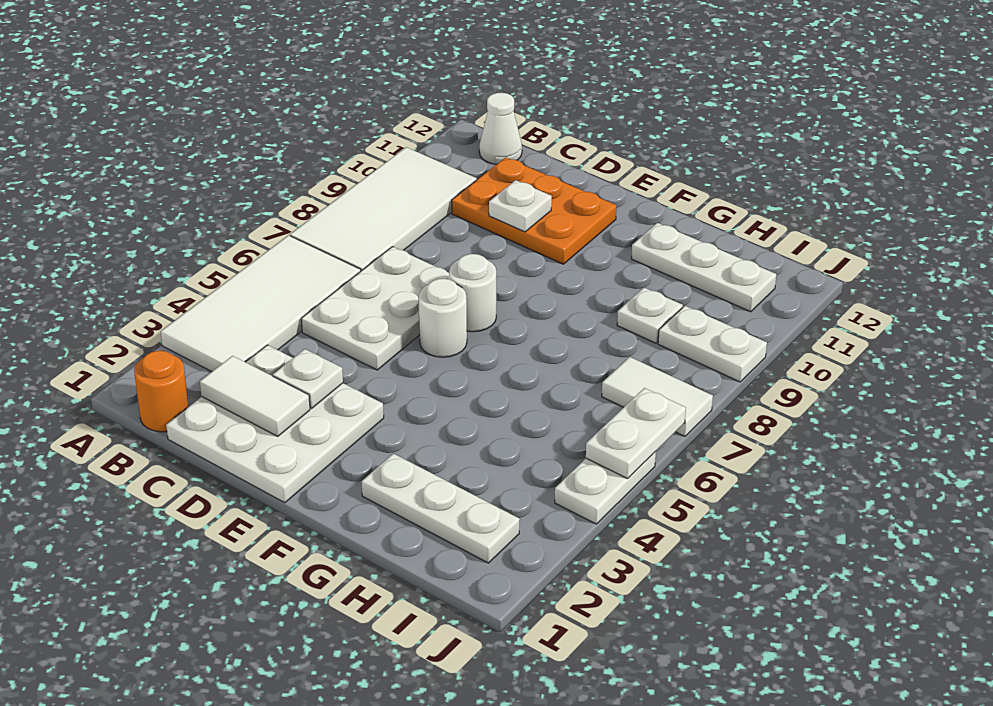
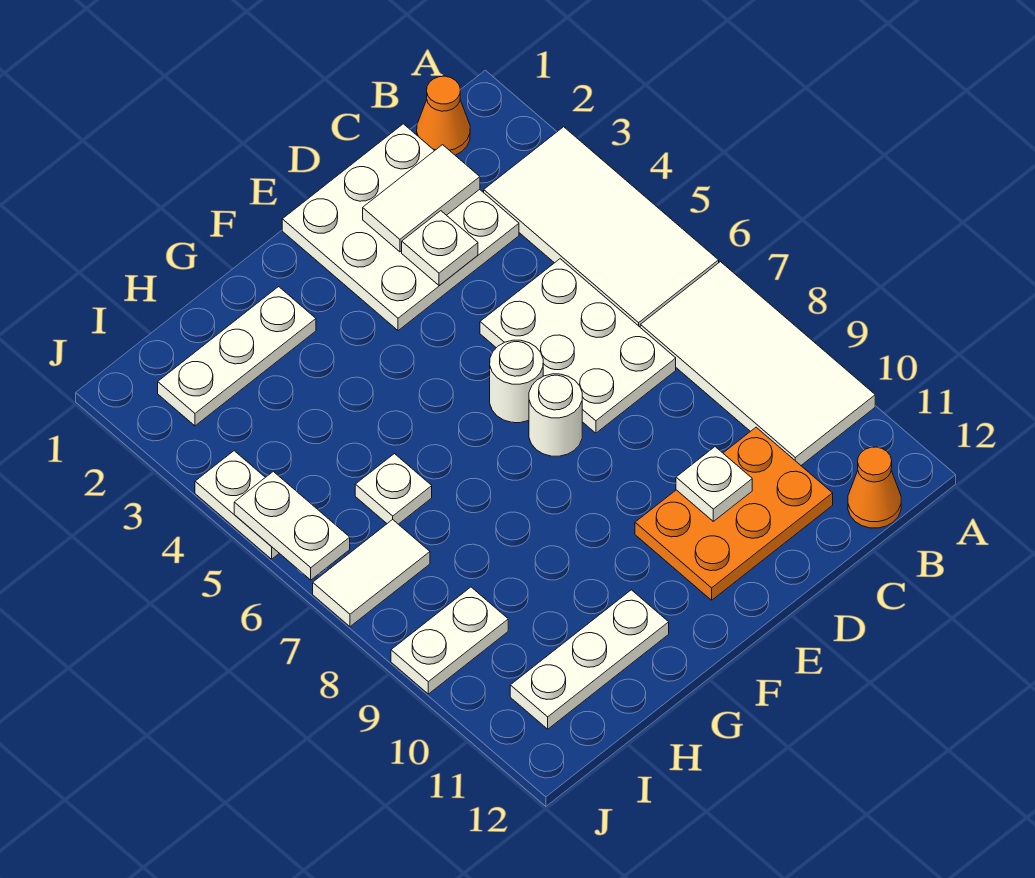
orange 1x1 round brick [134,351,188,432] -> orange 1x1 cone [417,76,470,155]
white 1x1 cone [479,93,522,164] -> orange 1x1 cone [848,447,901,528]
white 1x1 plate [617,288,683,343] -> white 1x1 plate moved to [355,454,432,524]

